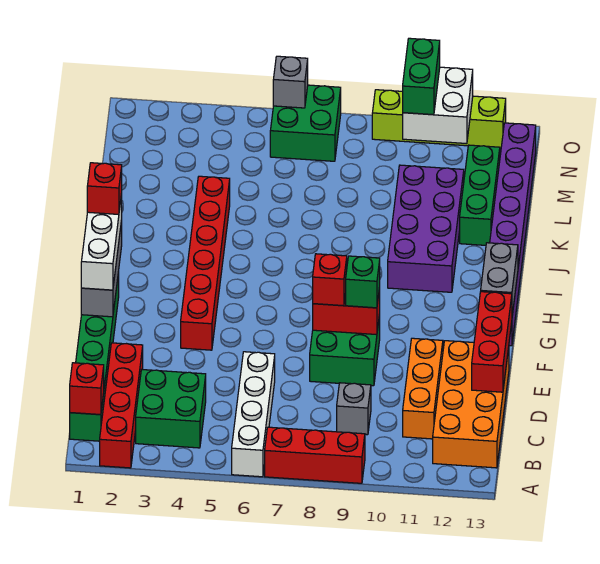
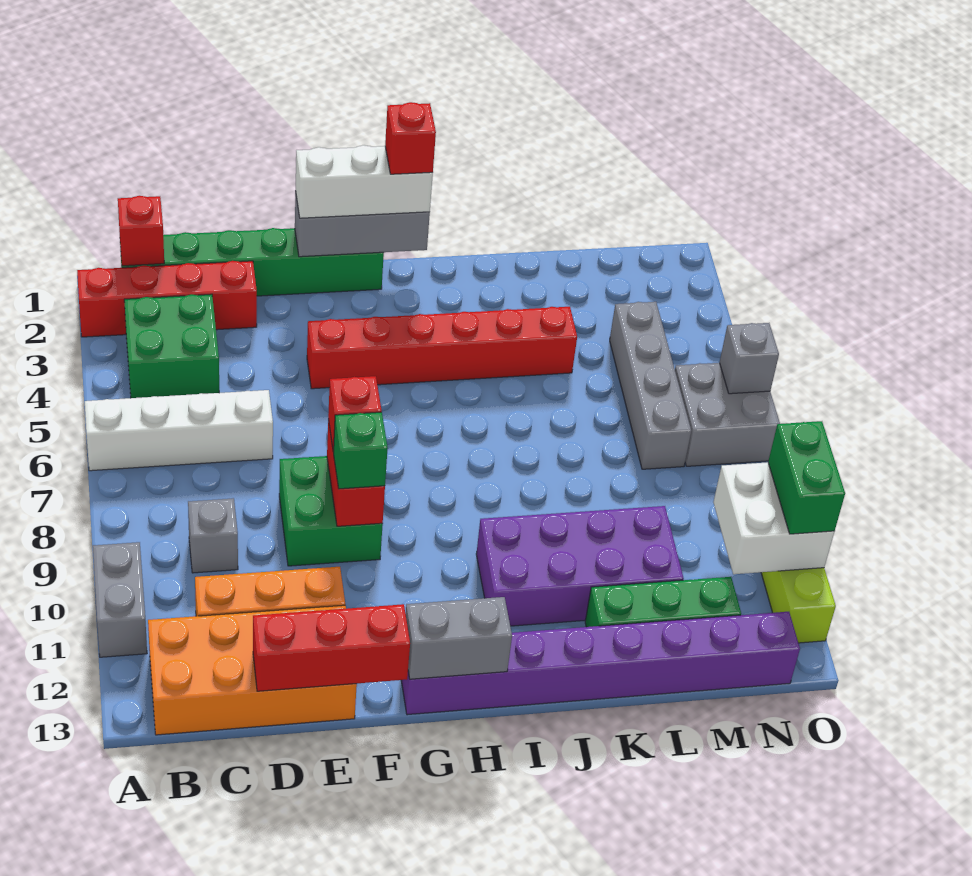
red 1x3 brick [265,427,365,483] -> none
none -> grey 1x2 brick [93,542,147,657]
none -> grey 1x4 brick [610,302,691,469]
green 2x2 brick [270,85,341,161] -> grey 2x2 brick [675,363,780,466]
green 1x2 brick [403,38,440,115] -> green 1x2 brick turned to [768,421,845,534]

